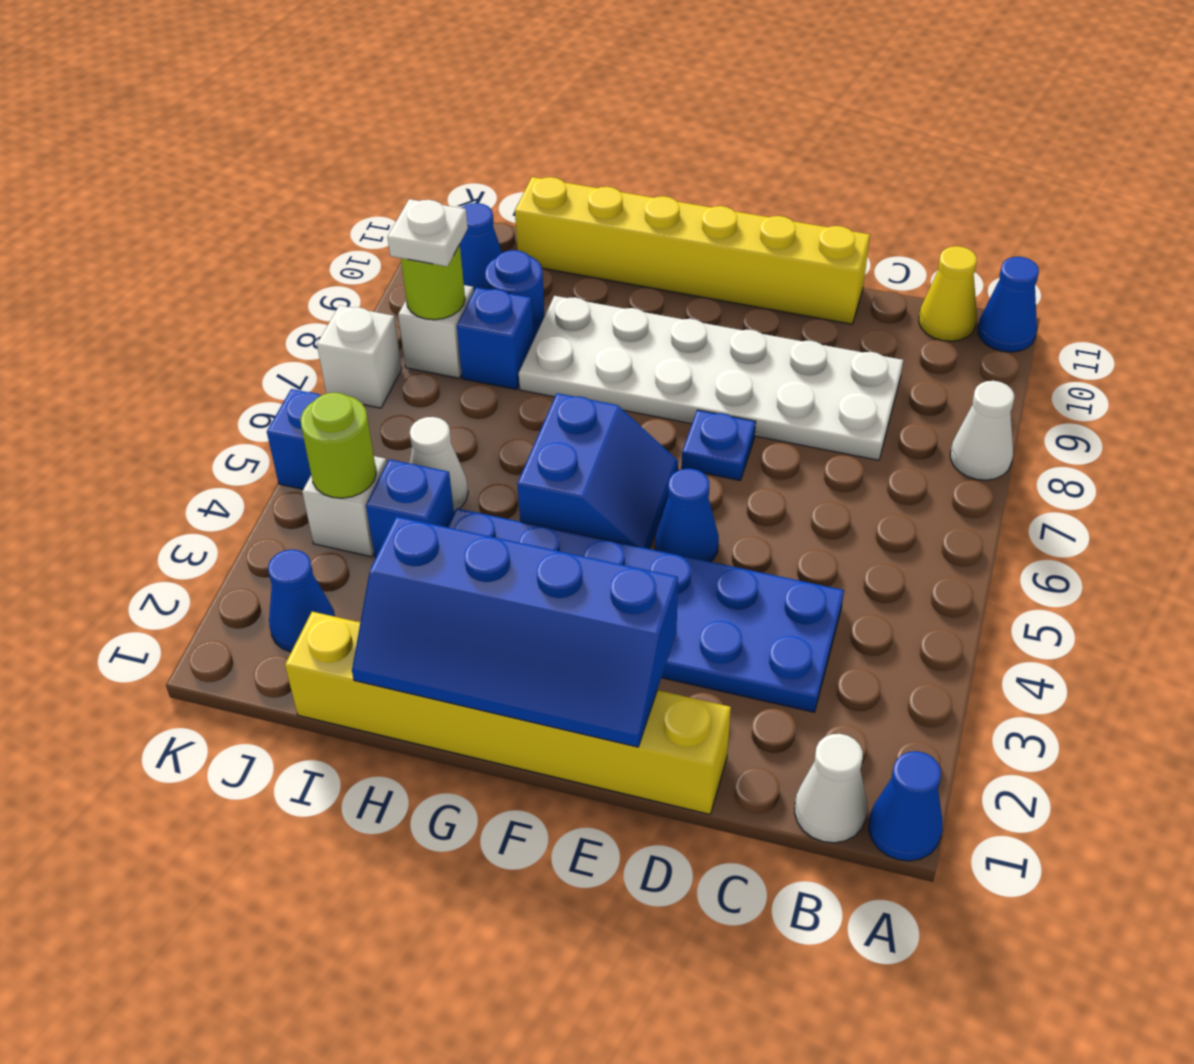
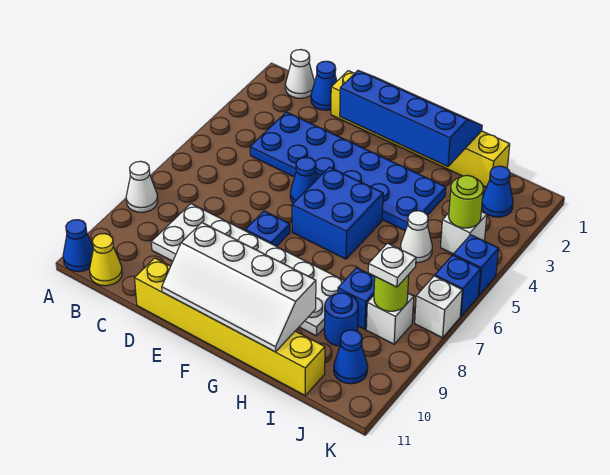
blue 1x1 cone [869,751,942,861] -> blue 1x1 cone moved to [311,61,337,110]
none -> white 2x4 slope [162,223,316,352]
blue 2x2 slope [517,393,678,549] -> blue 2x2 brick [292,167,383,259]
blue 1x1 brick [366,459,454,558] -> blue 1x1 brick moved to [435,255,481,316]

